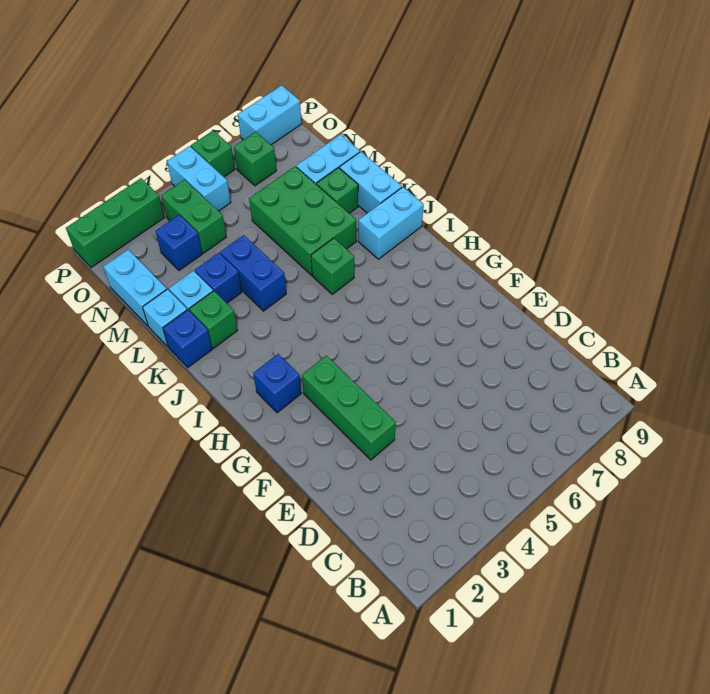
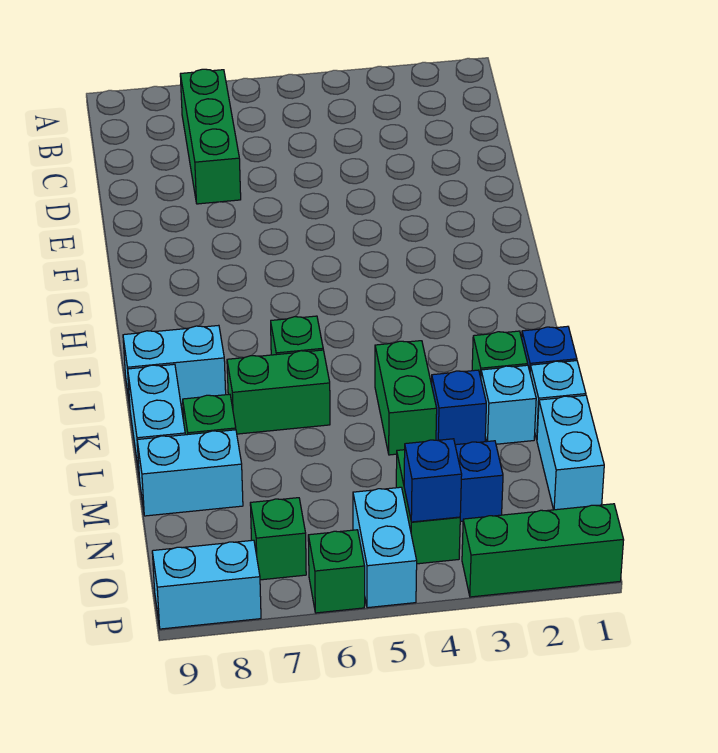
green 1x3 brick [302,356,396,460] -> green 1x3 brick moved to [180,69,241,204]
blue 1x1 brick [253,354,301,413] -> blue 1x1 brick moved to [404,439,462,522]
blue 1x2 brick [220,235,286,311] -> green 1x2 brick [375,341,437,455]
green 2x3 brick [249,166,356,275] -> green 1x2 brick [227,350,330,434]

